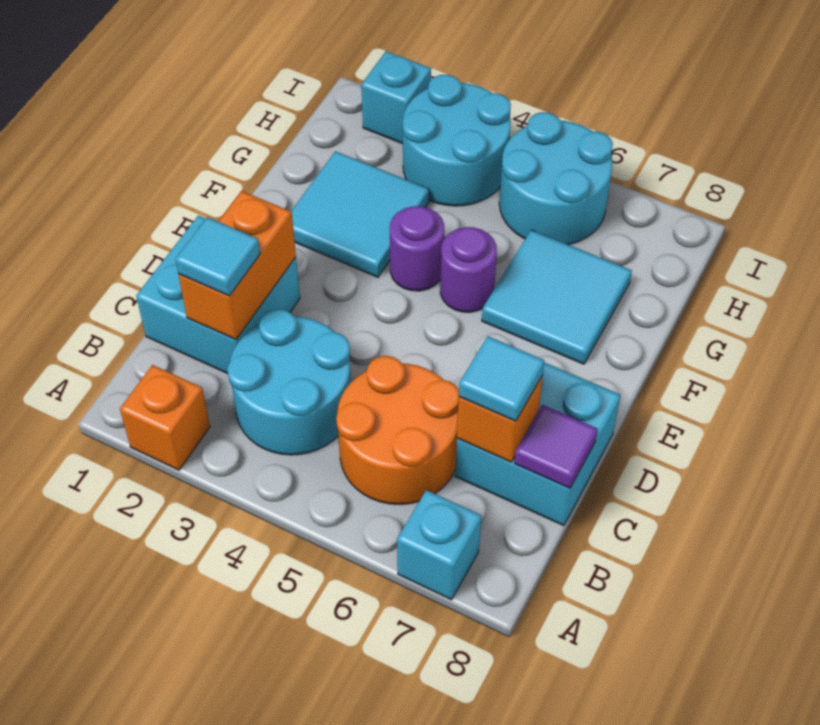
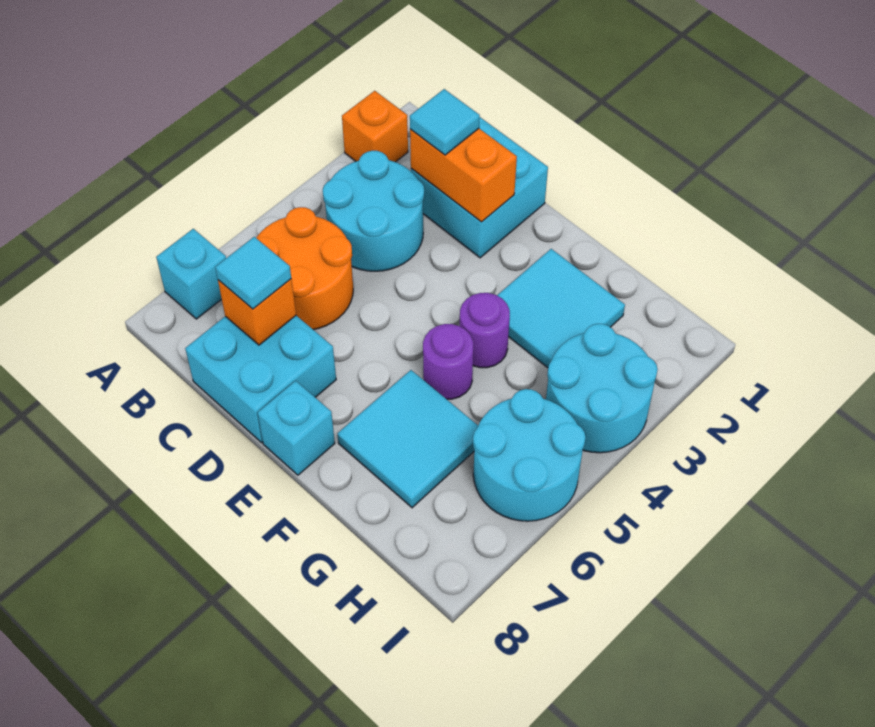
purple 1x1 tile [514,405,598,488] -> none
cyan 1x1 brick [361,51,431,144] -> cyan 1x1 brick moved to [258,381,335,475]

